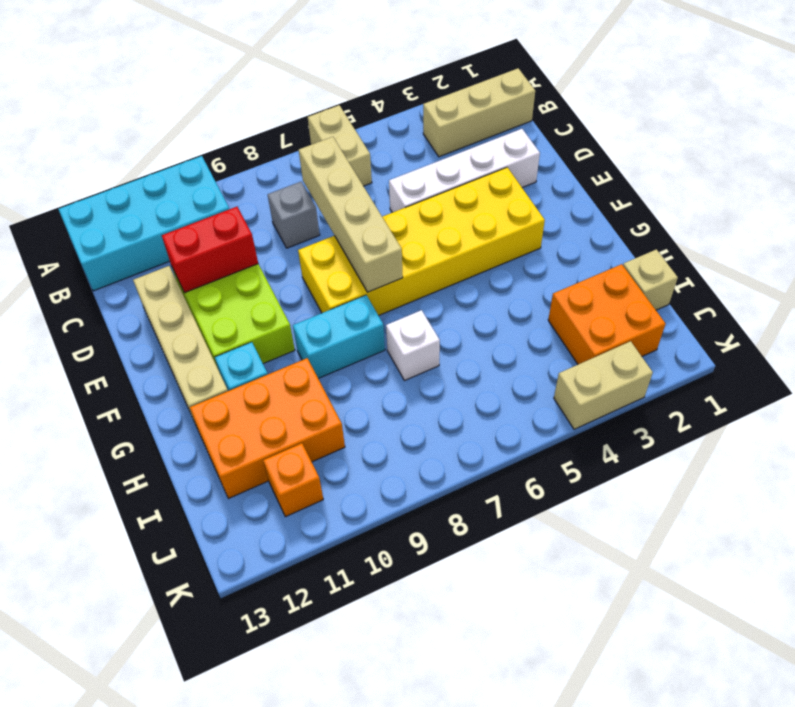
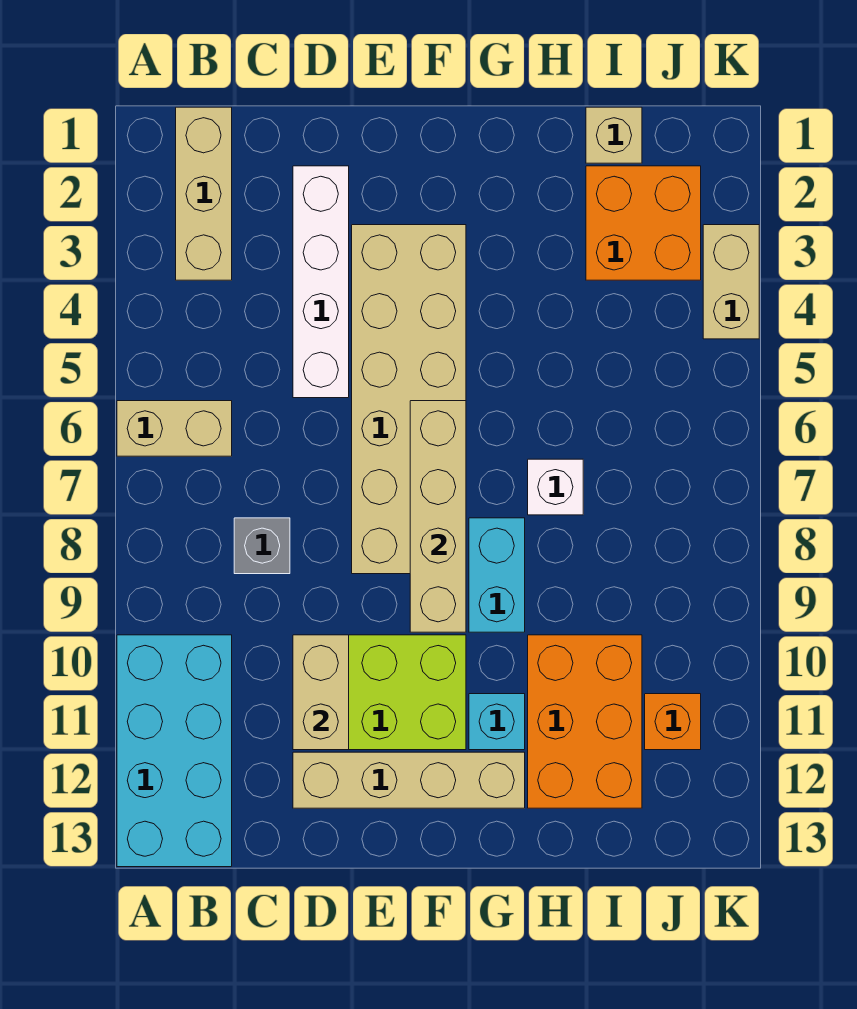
tan 1x4 brick [299,137,403,292] -> tan 1x4 brick turned to [410,401,466,632]
red 1x2 brick [162,207,258,293] -> tan 1x2 brick [293,635,349,750]
yellow 2x6 brick [298,167,545,316] -> tan 2x6 brick [352,225,466,574]

